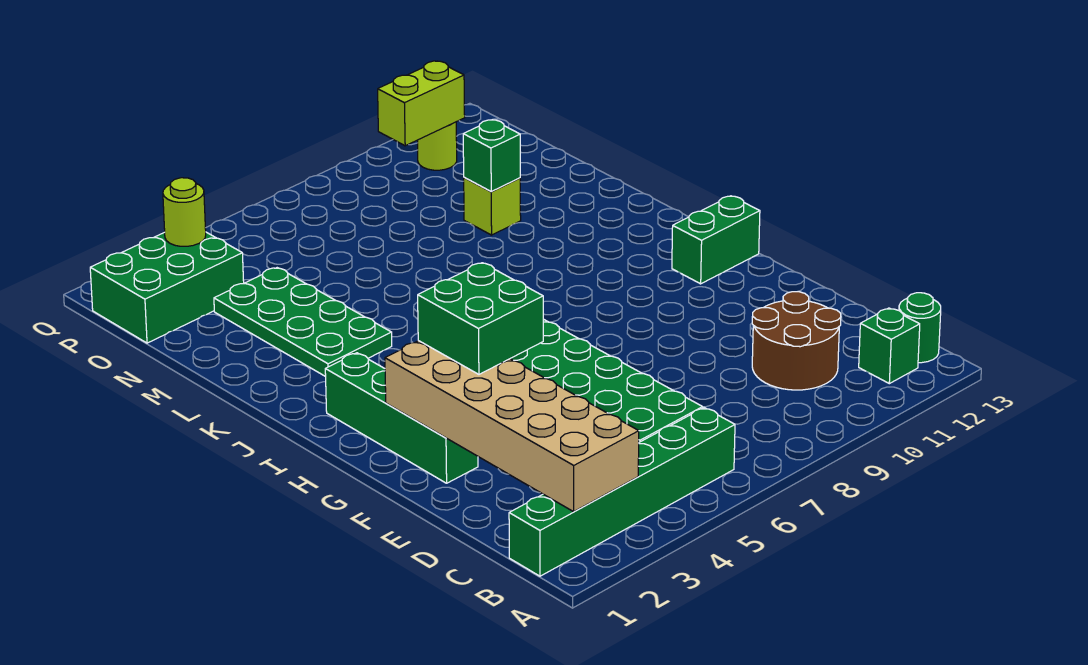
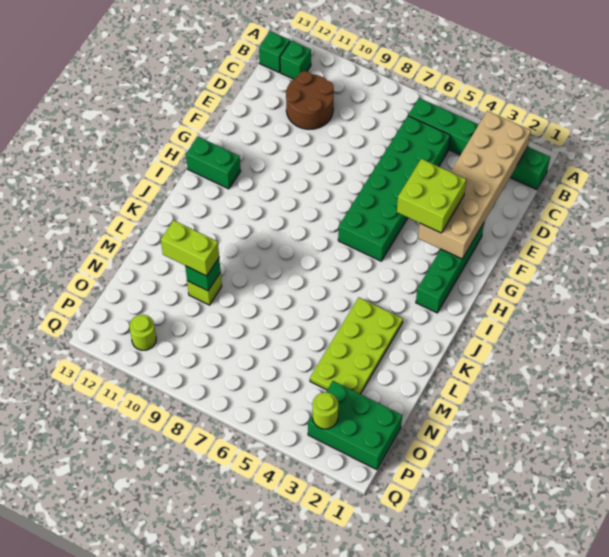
green 1x1 round brick [899,293,941,363] -> green 1x1 brick [259,31,290,72]
green 2x2 brick [418,263,543,374] -> lime 2x2 brick [397,159,466,233]
green 2x4 plate [214,268,392,377] -> lime 2x4 plate [310,298,403,394]
lime 1x2 brick [378,61,465,146] -> lime 1x2 brick moved to [161,220,219,276]

